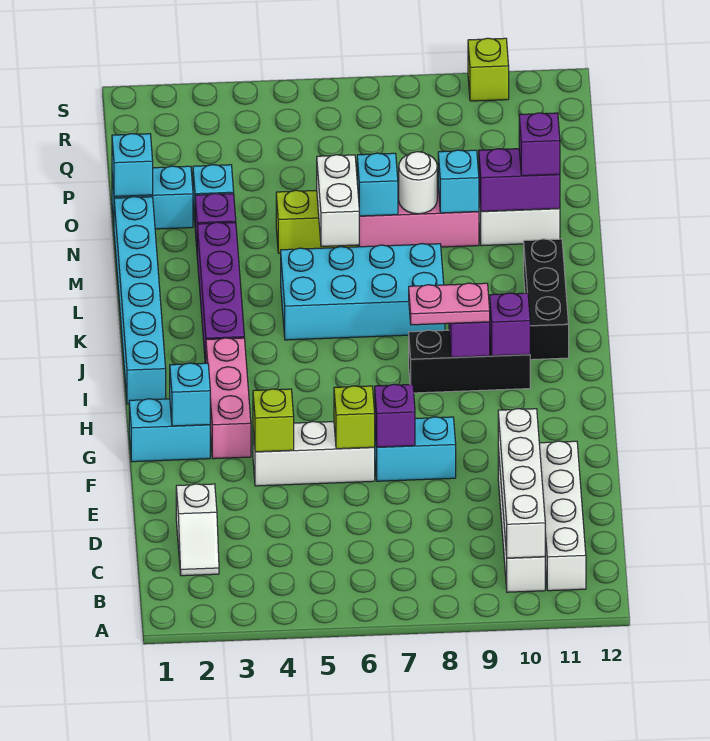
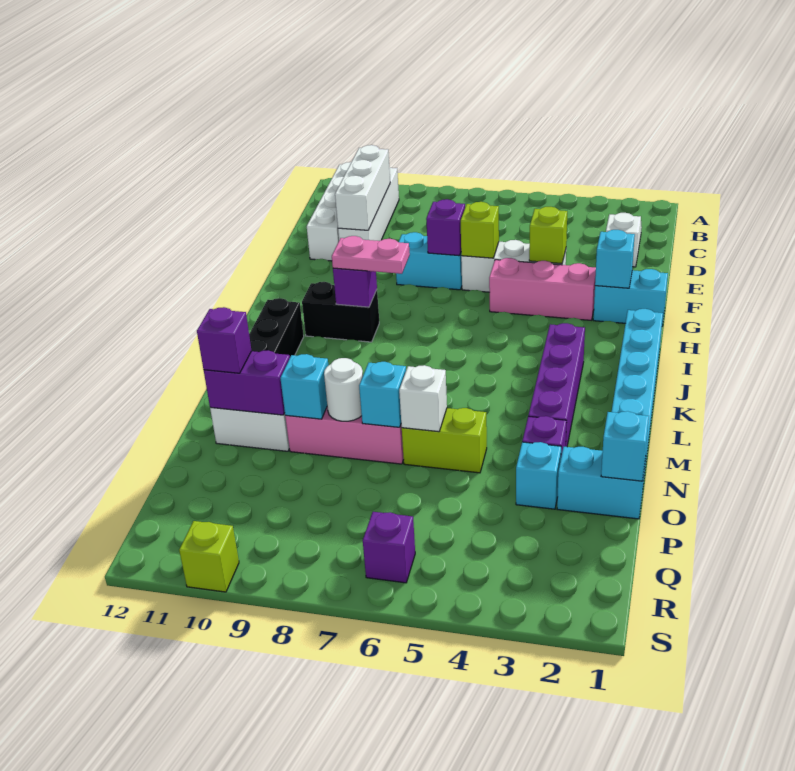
white 1x4 brick [498,409,545,558] -> white 1x3 brick [335,145,390,230]
pink 1x3 brick [206,338,251,459] -> pink 1x3 brick turned to [489,258,596,320]
black 1x3 brick [409,330,530,393] -> black 1x2 brick [302,282,379,342]
purple 1x1 brick [490,293,530,356] -> purple 1x1 brick moved to [363,512,415,583]
cyan 2x4 brick [281,244,445,340] -> none
white 1x2 brick [317,155,359,246] -> white 1x1 brick [399,365,447,432]

